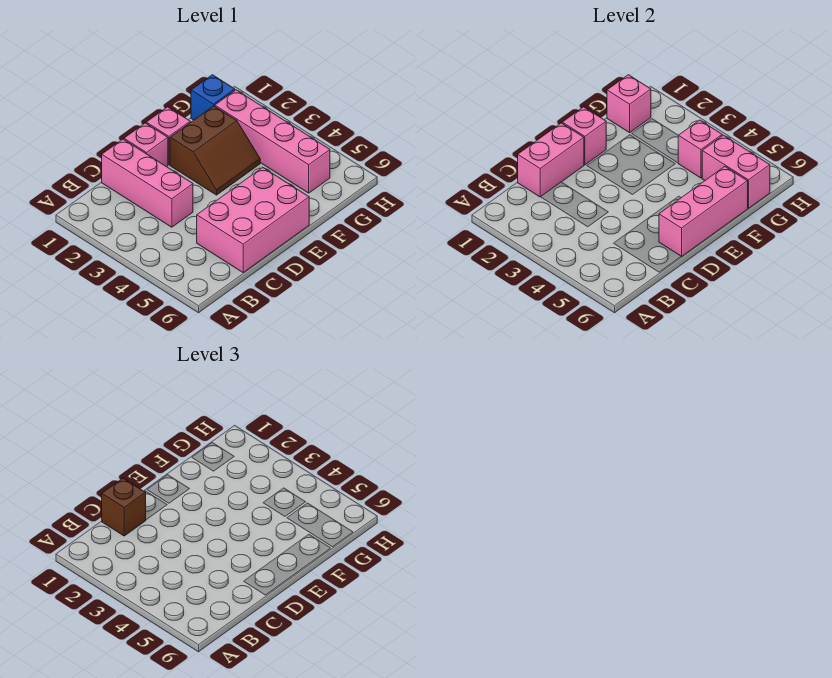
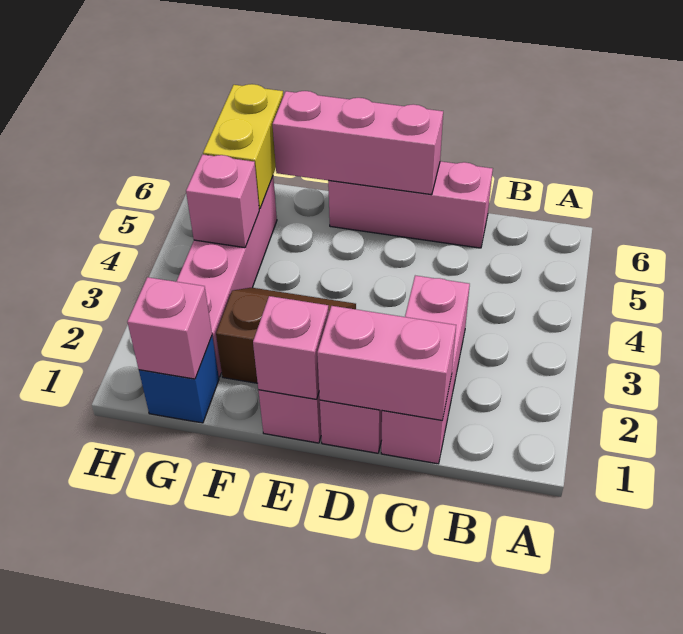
brown 1x1 brick [102,478,146,536] -> none
pink 2x3 brick [197,167,309,272] -> pink 1x3 brick [328,161,493,248]
pink 1x2 brick [702,135,770,208] -> yellow 1x2 brick [203,84,283,209]

